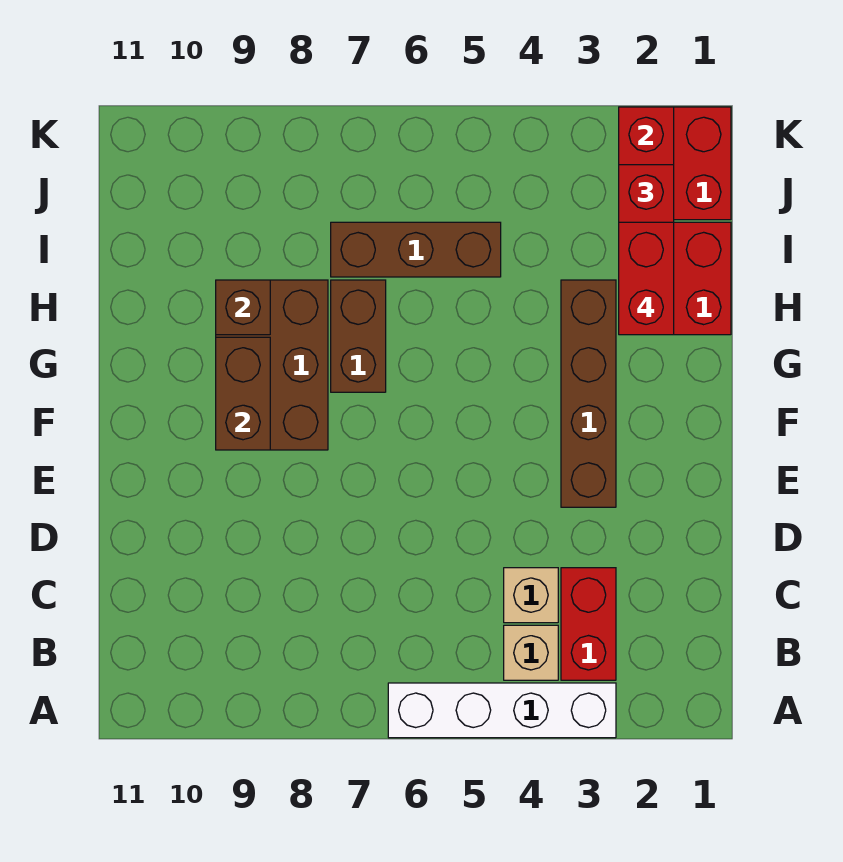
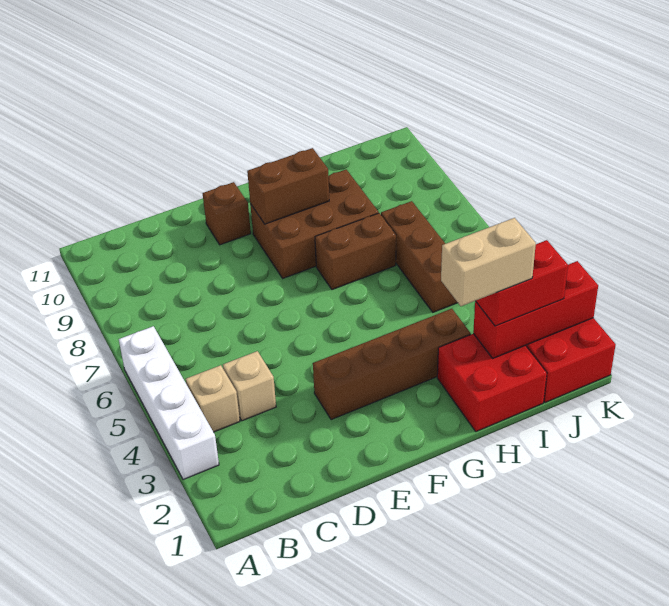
red 1x2 brick [561,568,616,680] -> none
red 1x2 brick [619,222,674,335] -> tan 1x2 brick [441,218,536,306]
brown 1x1 brick [216,280,270,335] -> brown 1x1 brick moved to [203,182,251,245]

